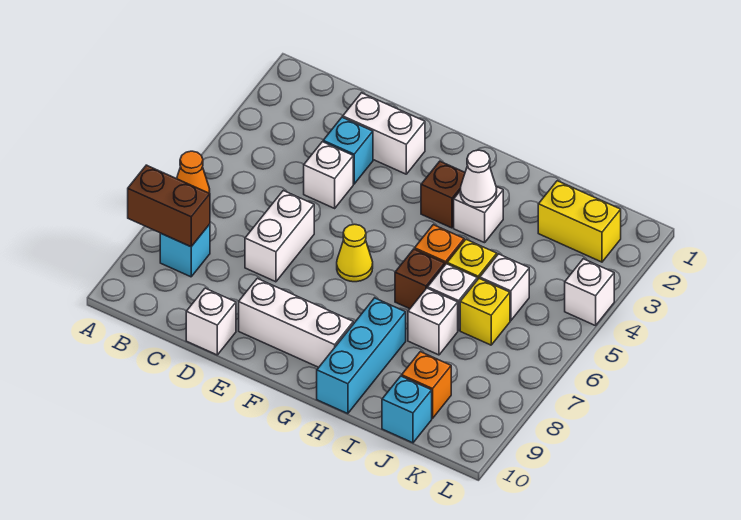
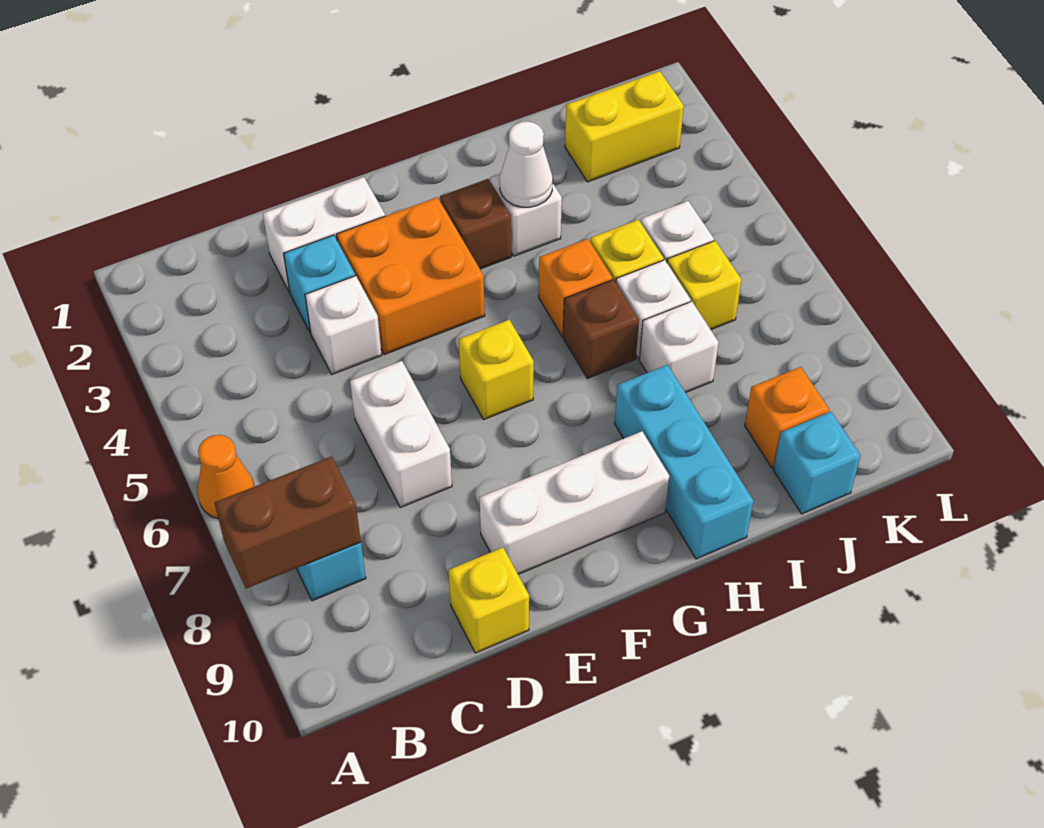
white 1x1 brick [186,288,236,355] -> yellow 1x1 brick [448,547,529,653]
none -> orange 2x2 brick [337,197,485,355]
yellow 1x1 cone [337,224,373,282] -> yellow 1x1 brick [459,320,534,420]
white 1x1 brick [565,259,614,326] -> none

